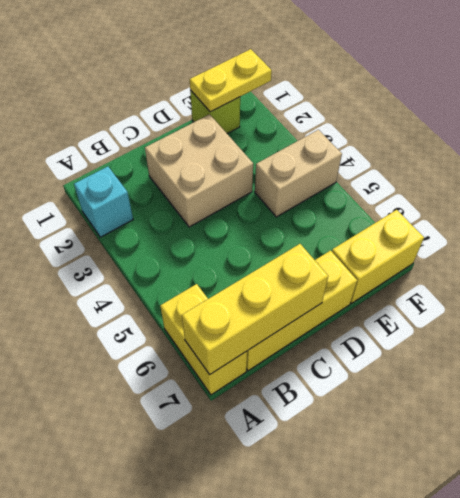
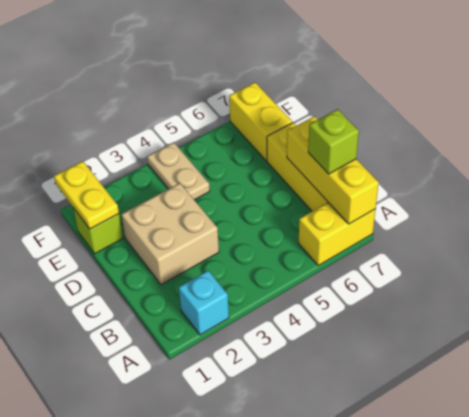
none -> lime 1x1 brick [308,109,359,174]
tan 1x2 brick [255,130,342,217] -> tan 1x2 plate [147,142,210,200]

